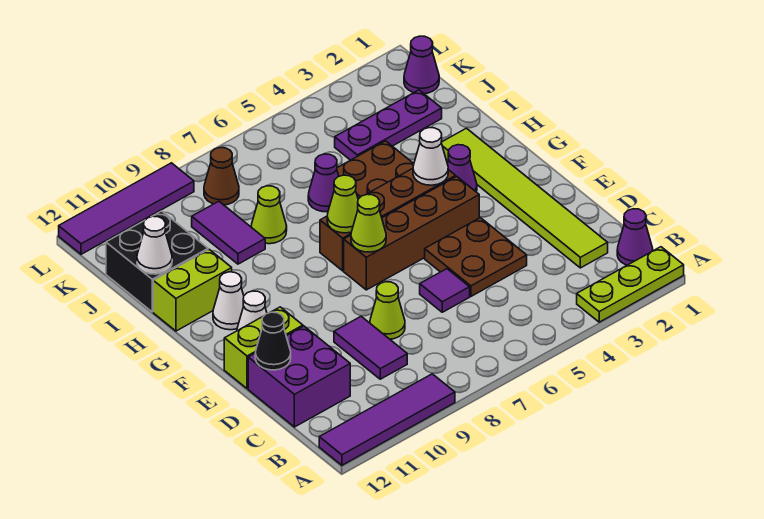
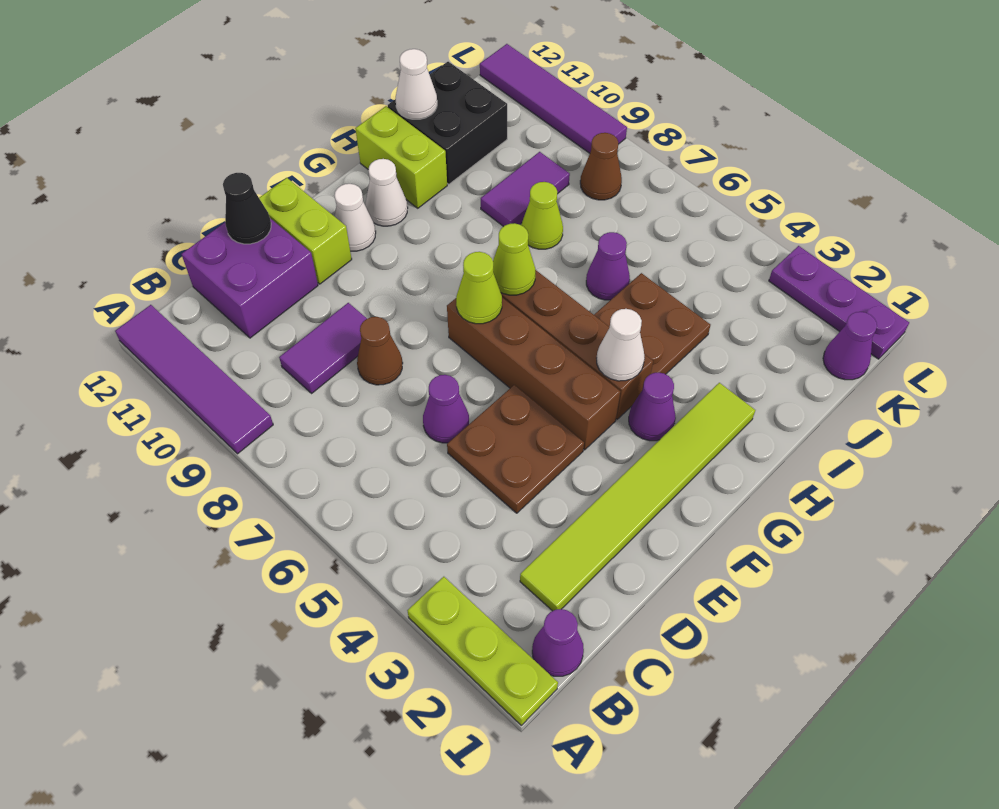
purple 1x1 tile [420,269,470,312] -> purple 1x1 cone [423,375,469,443]
lime 1x1 cone [370,282,405,339] -> brown 1x1 cone [357,317,403,385]
purple 1x3 plate [335,90,442,160] -> purple 1x3 plate moved to [769,246,909,359]

